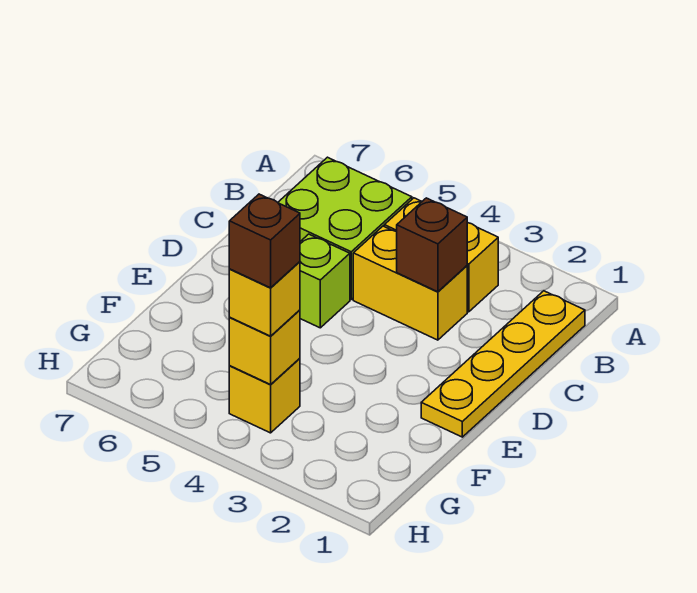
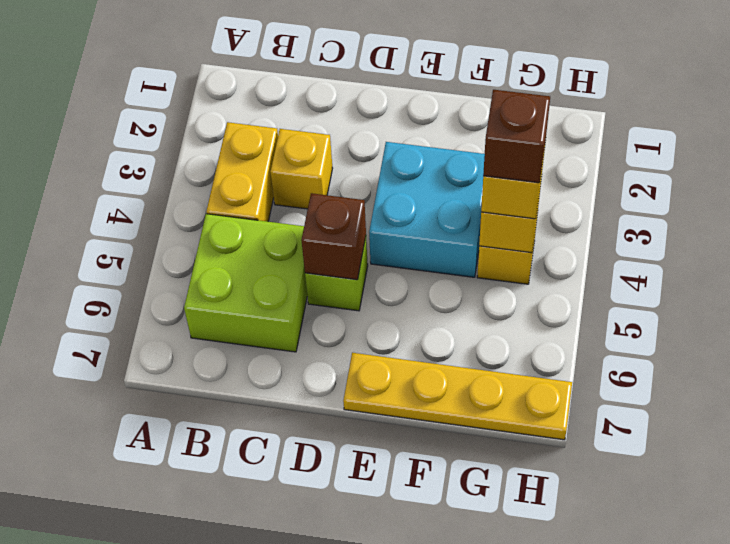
yellow 1x4 plate [421,291,585,437] -> yellow 1x4 plate moved to [343,353,572,440]
yellow 1x2 brick [353,226,467,340] -> yellow 1x1 brick [270,129,333,209]
brown 1x1 brick [397,198,467,292] -> brown 1x1 brick moved to [301,193,366,280]
none -> cyan 2x2 brick [369,142,485,277]

